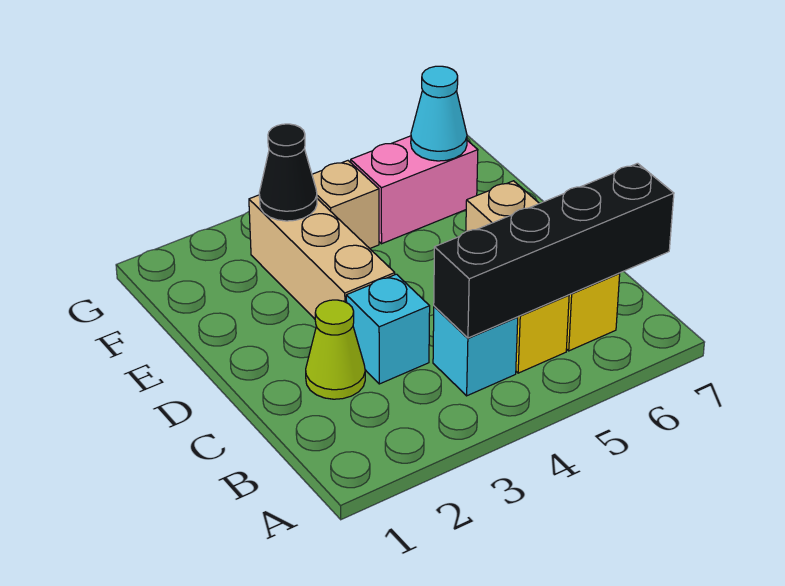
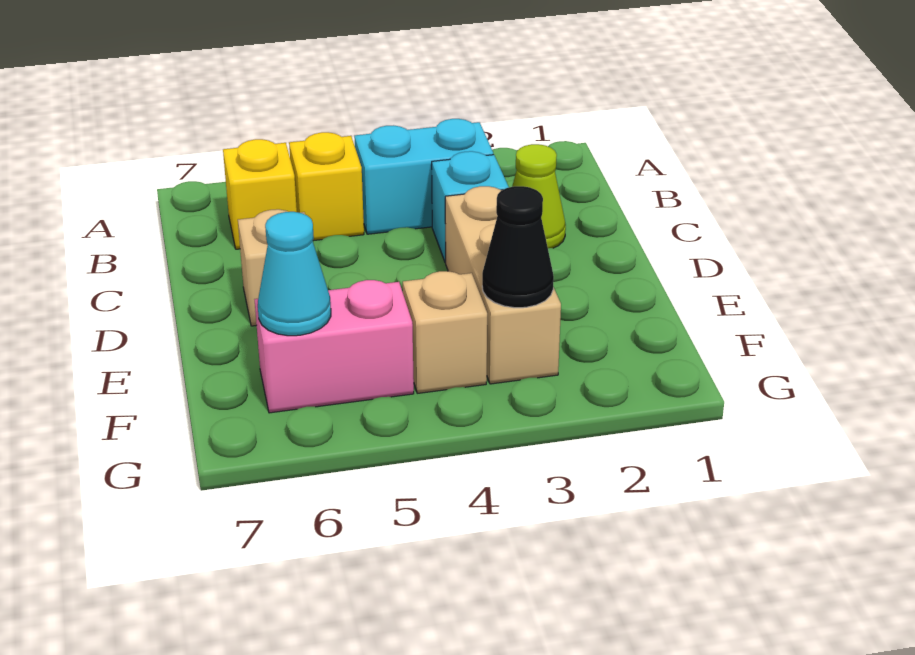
cyan 1x1 brick [433,306,518,396] -> cyan 1x2 brick [354,119,493,234]
black 1x4 brick [434,163,674,338] -> none

